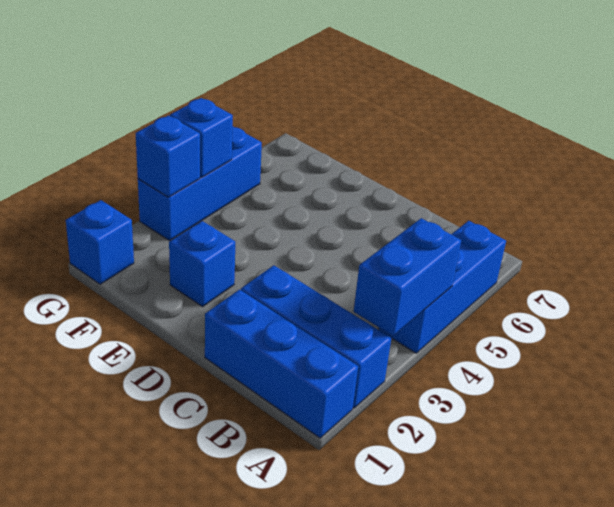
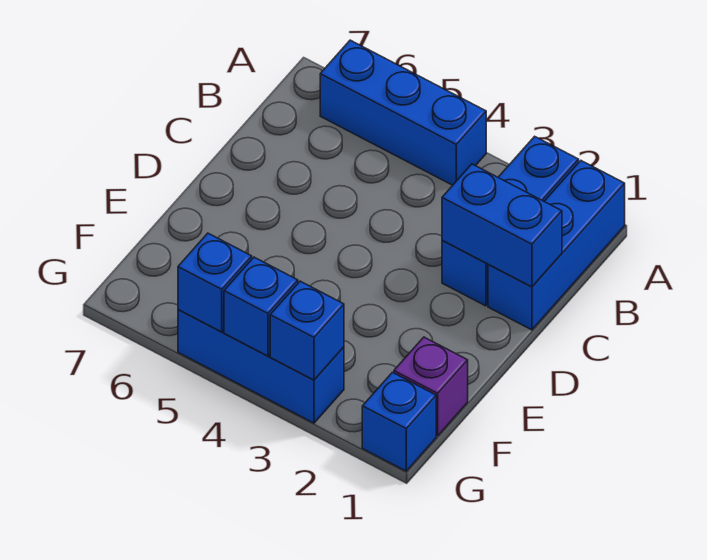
blue 1x2 brick [354,218,461,336] -> blue 1x2 brick moved to [442,164,562,287]
blue 1x1 brick [169,221,235,307] -> blue 1x1 brick moved to [178,233,252,332]
none -> purple 1x1 brick [394,337,468,436]

